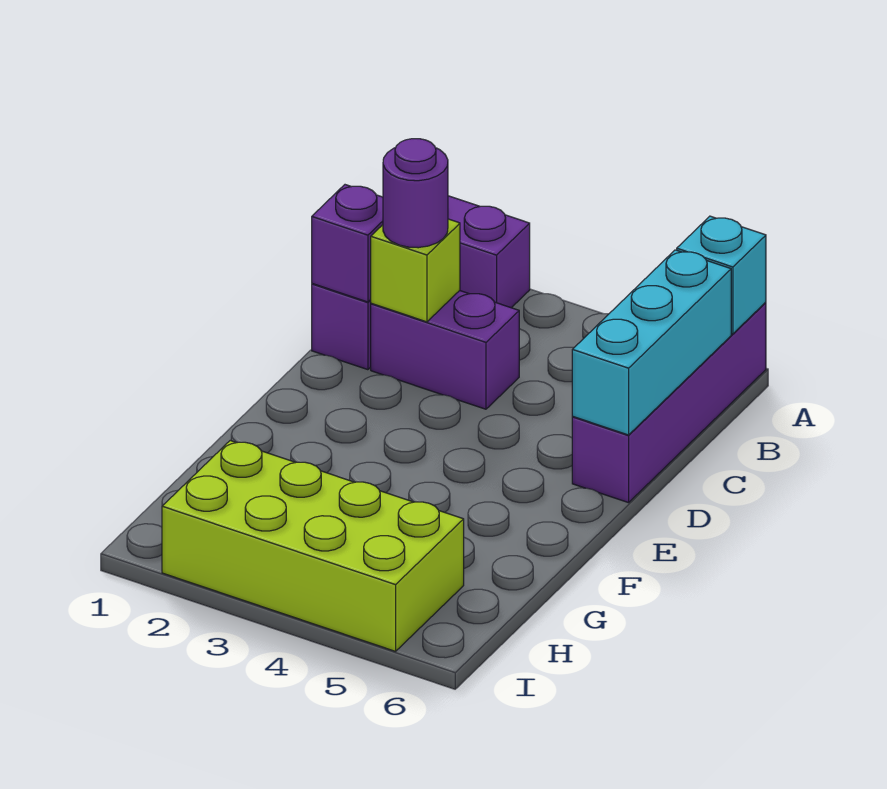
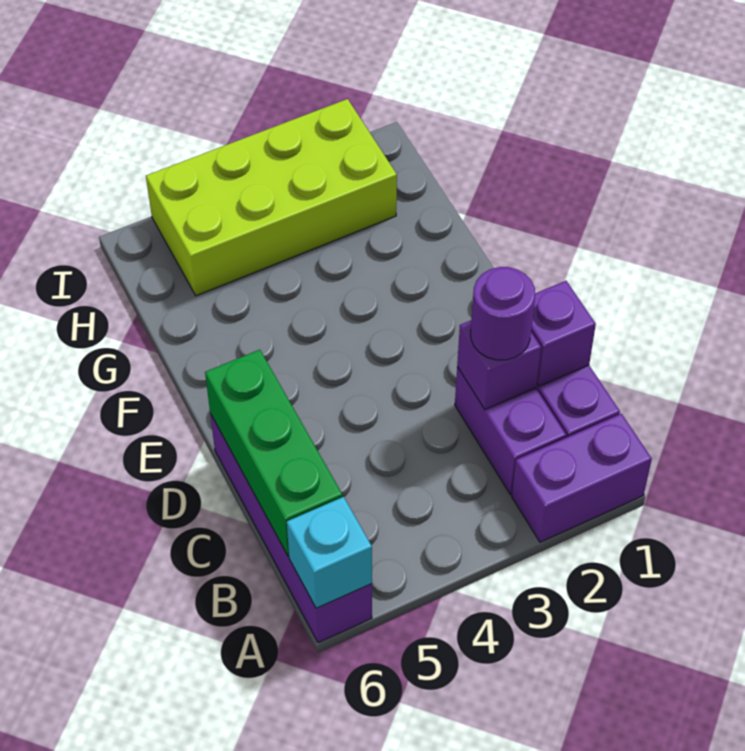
cyan 1x3 brick [572,250,731,435] -> green 1x3 brick [205,350,342,556]
purple 1x2 brick [371,291,519,409] -> purple 1x2 brick turned to [455,367,566,494]
lime 1x1 brick [371,219,460,322] -> purple 1x1 brick [457,320,541,409]

